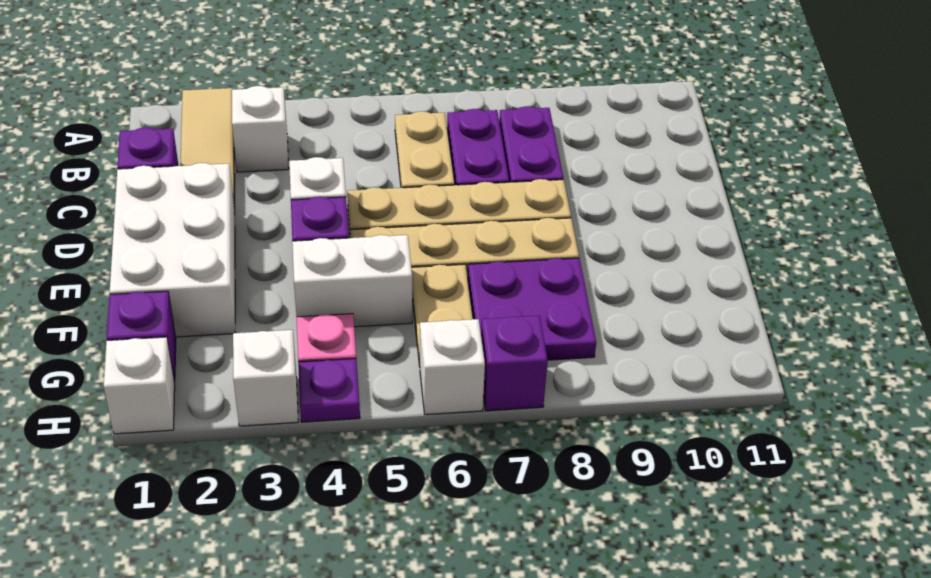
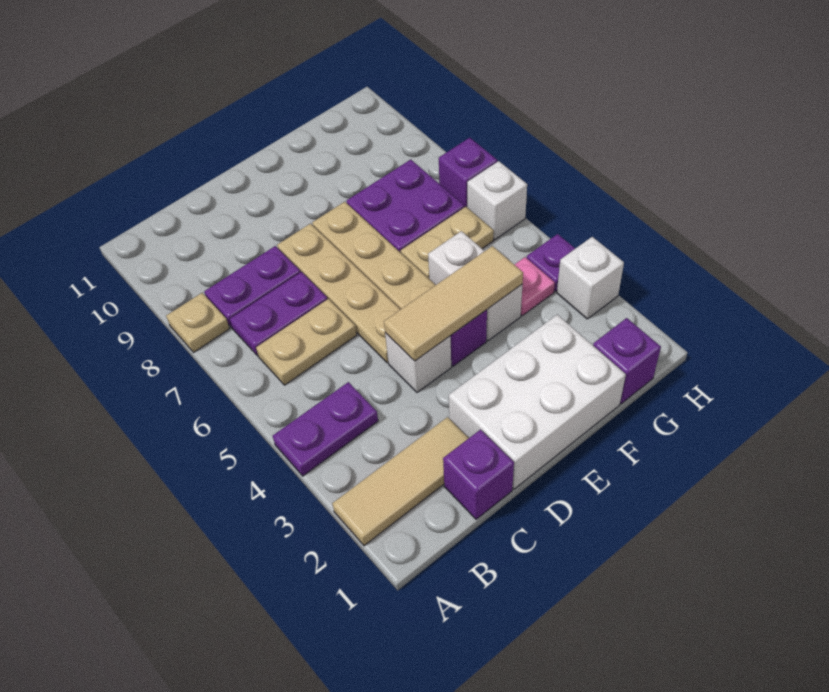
none -> purple 1x2 plate [273,382,378,476]
none -> tan 1x1 plate [166,293,229,352]
white 1x1 brick [232,86,289,172] -> none
none -> tan 1x3 tile [384,246,523,361]
white 1x1 brick [104,337,175,434] -> none

